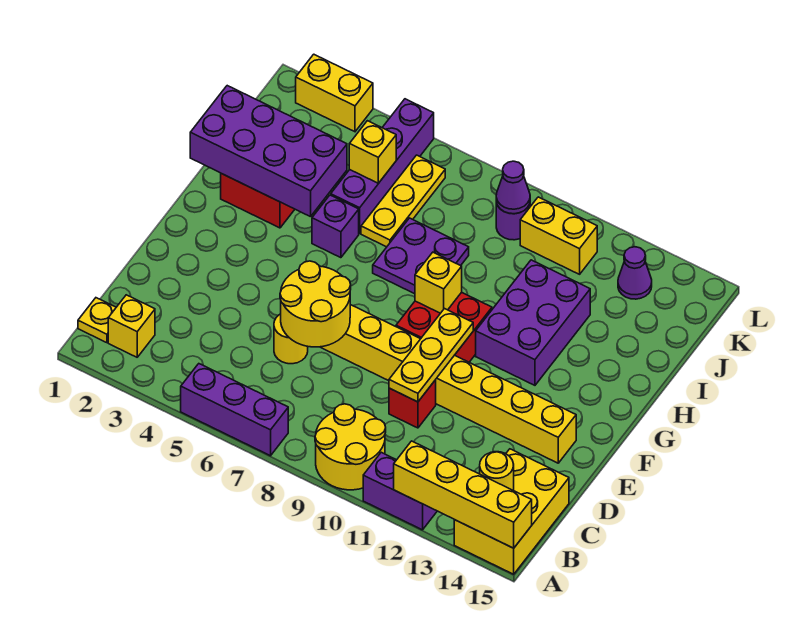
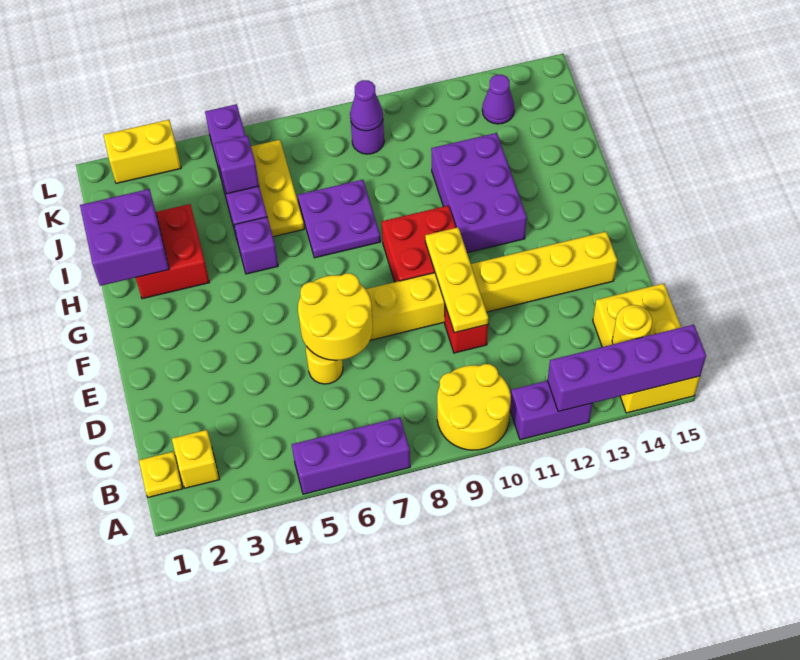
yellow 1x4 brick [394,441,532,548] -> purple 1x4 brick [547,325,706,412]
yellow 1x1 brick [415,252,462,313] -> none
purple 2x4 brick [190,86,347,217] -> purple 2x2 brick [80,189,169,286]
yellow 1x1 brick [349,121,396,183] -> purple 1x1 brick [215,136,259,194]
yellow 1x2 brick [520,197,597,274] -> none

